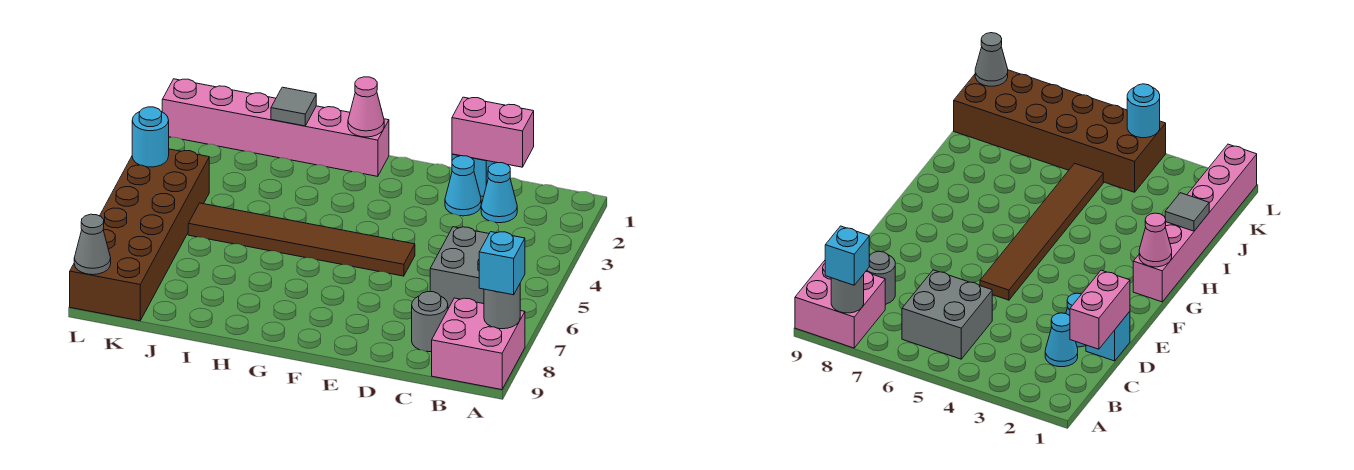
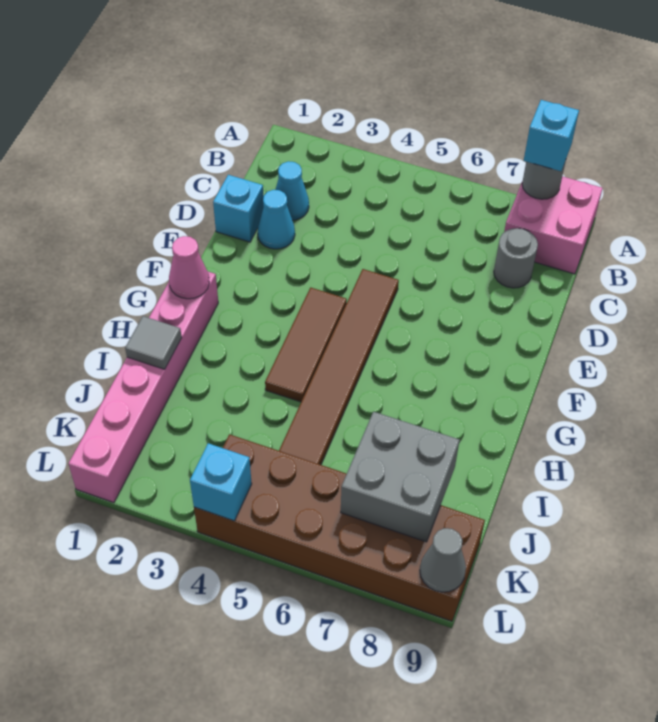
grey 2x2 brick [430,227,489,308] -> grey 2x2 brick moved to [341,412,459,542]
pink 1x2 brick [452,97,534,167] -> none
none -> brown 1x3 tile [265,287,347,402]
cyan 1x1 round brick [132,107,169,167] -> cyan 1x1 brick [190,443,252,521]

